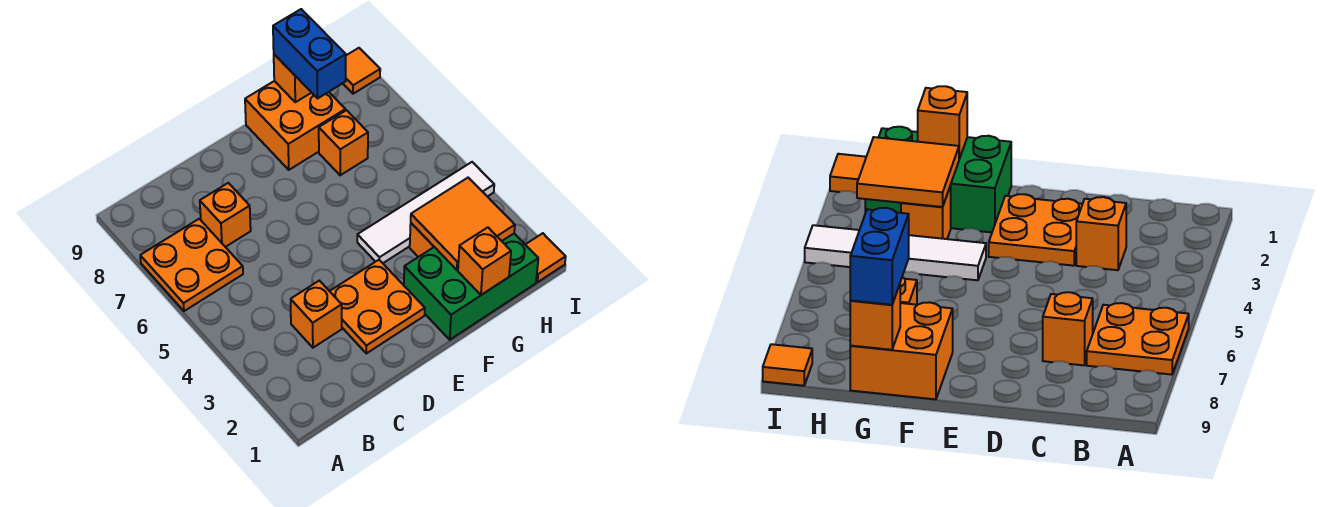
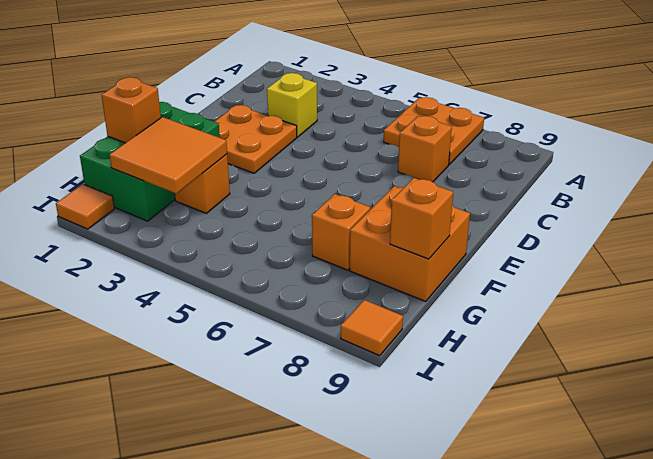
orange 1x1 brick [291,281,342,348] -> yellow 1x1 brick [267,73,317,137]
white 1x4 tile [357,162,494,263] -> none
blue 1x2 brick [273,9,346,98] -> none

